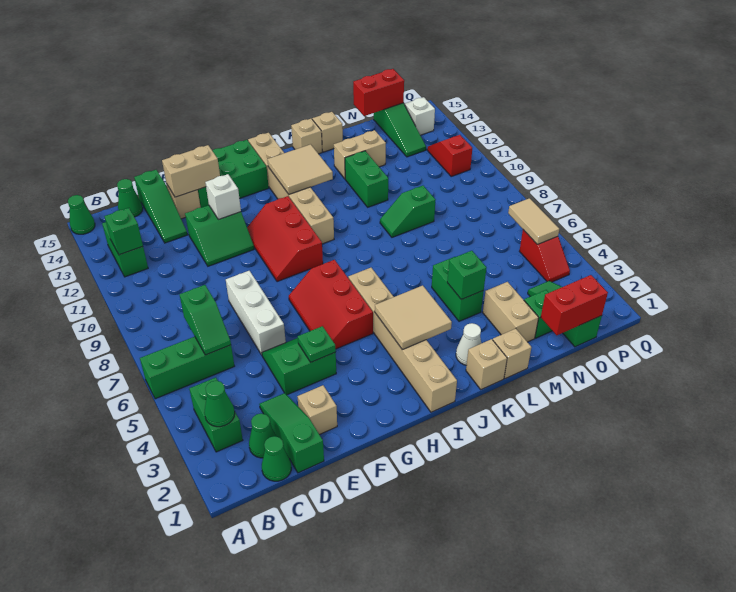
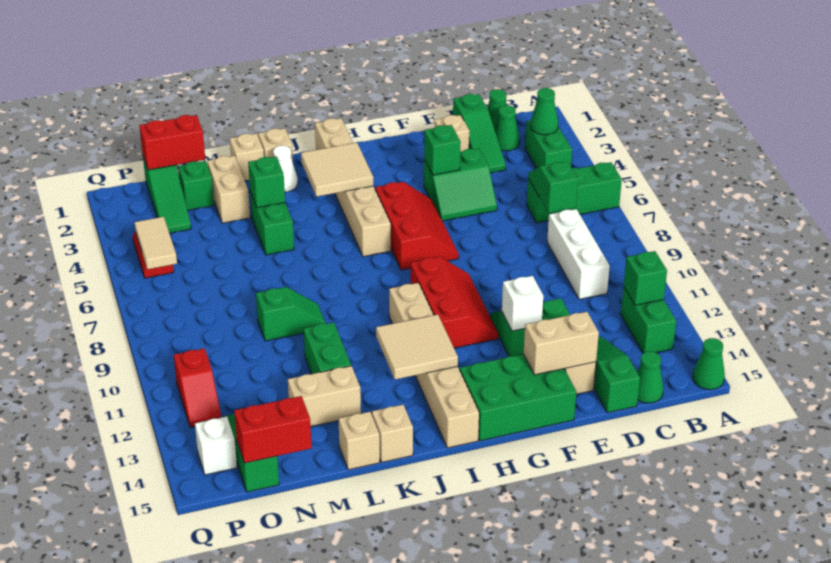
white 1x3 brick [226,271,286,355] -> white 1x3 brick moved to [547,209,610,299]
green 1x1 plate [298,326,336,362] -> green 1x1 brick [424,125,461,175]

